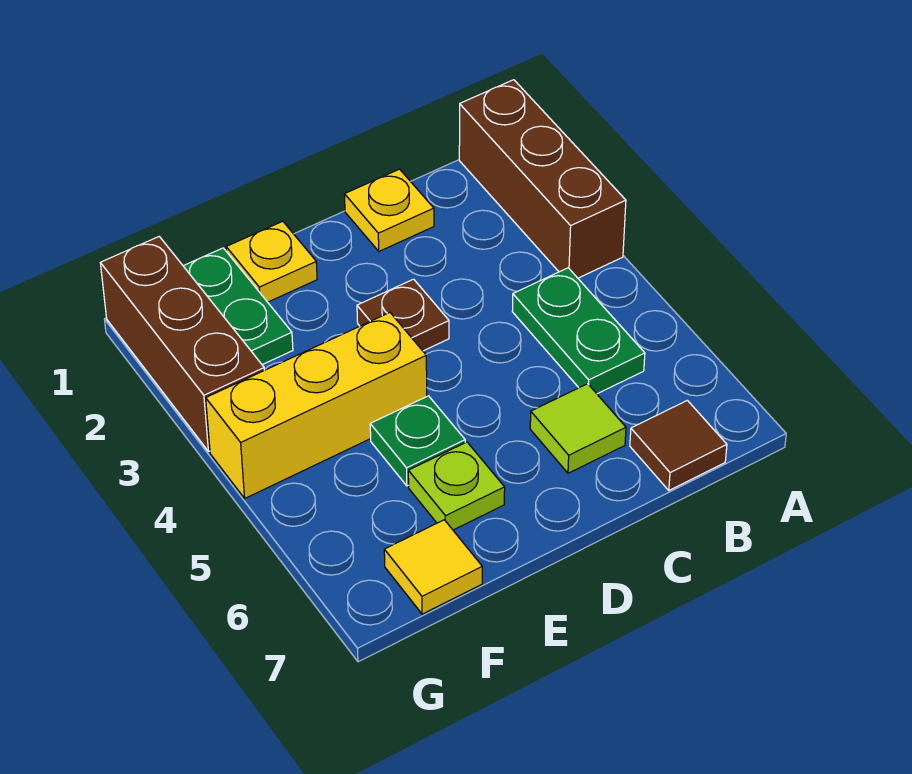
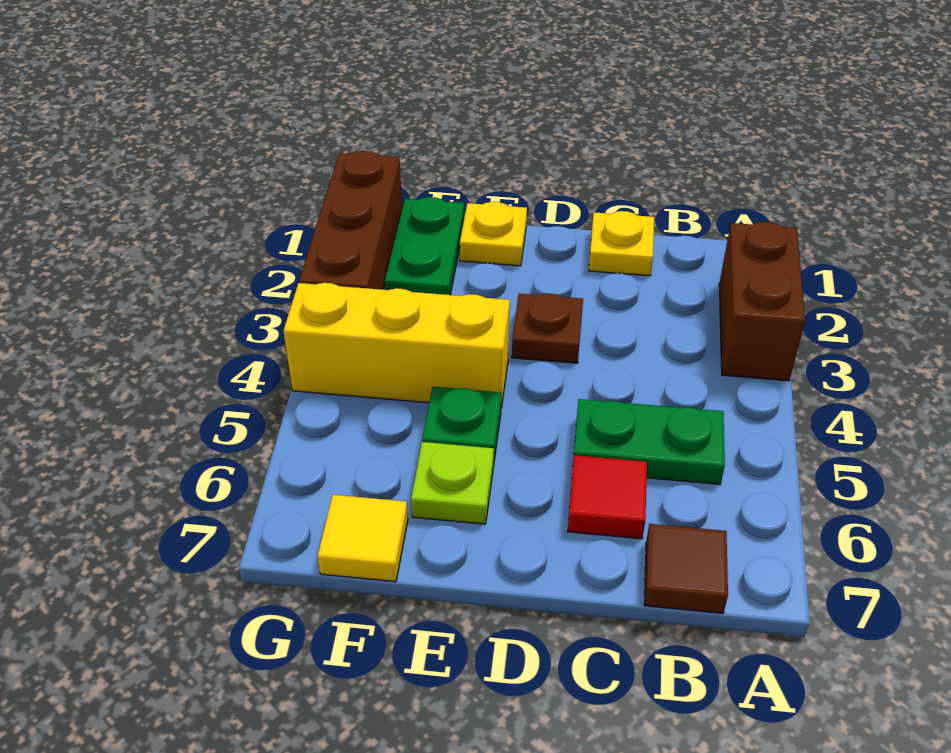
brown 1x3 brick [459,80,626,278] -> brown 1x2 brick [719,222,805,381]
green 1x2 plate [512,268,645,394] -> green 1x2 plate turned to [574,399,725,484]
lime 1x1 tile [530,384,626,473] -> red 1x1 tile [567,455,647,539]

